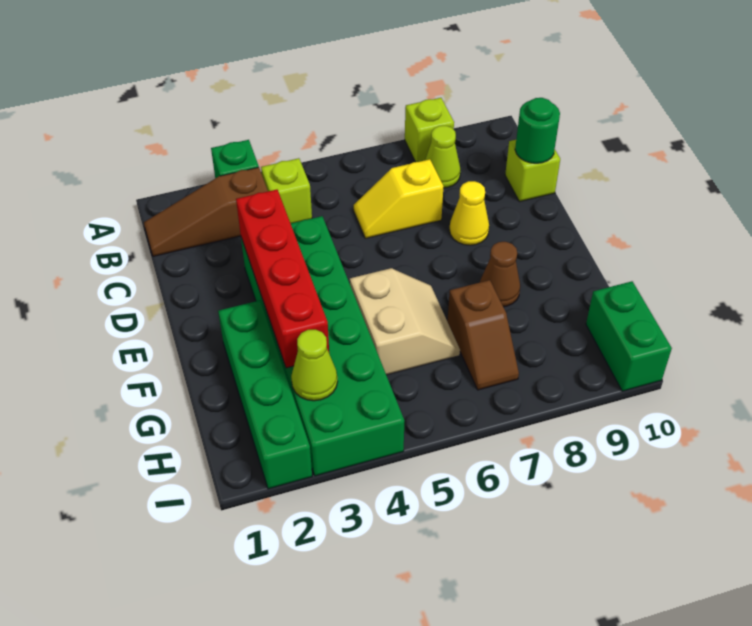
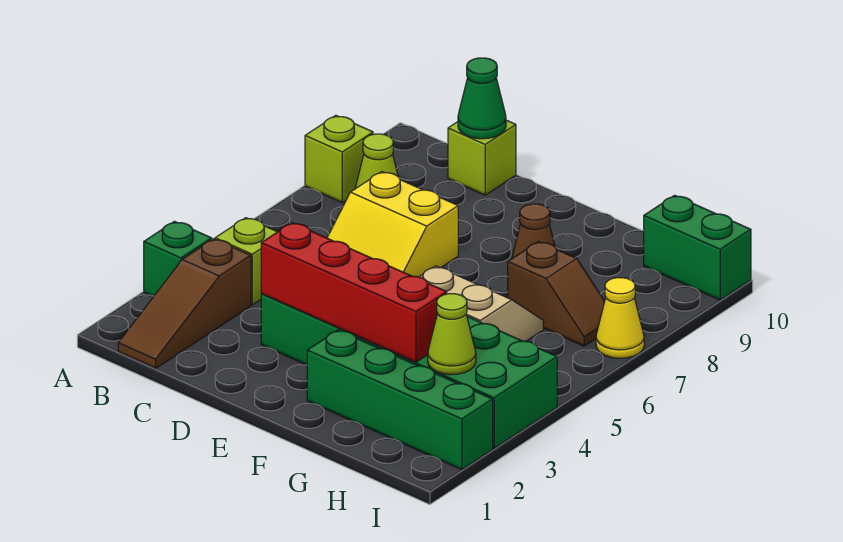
yellow 1x2 slope [354,159,443,238] -> yellow 2x2 slope [327,172,458,277]
green 1x1 round brick [515,98,560,163] -> green 1x1 cone [458,58,506,139]
yellow 1x1 cone [449,181,489,245] -> yellow 1x1 cone moved to [596,278,644,358]

